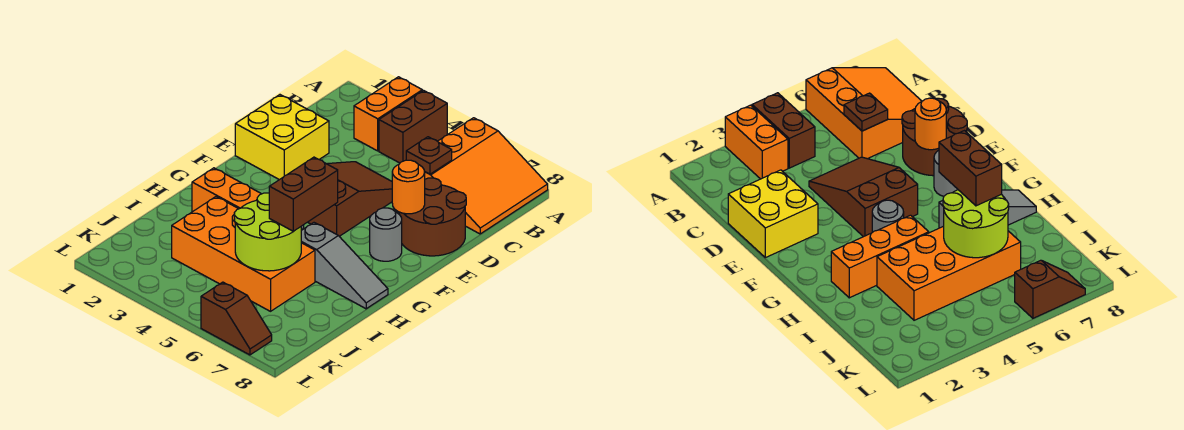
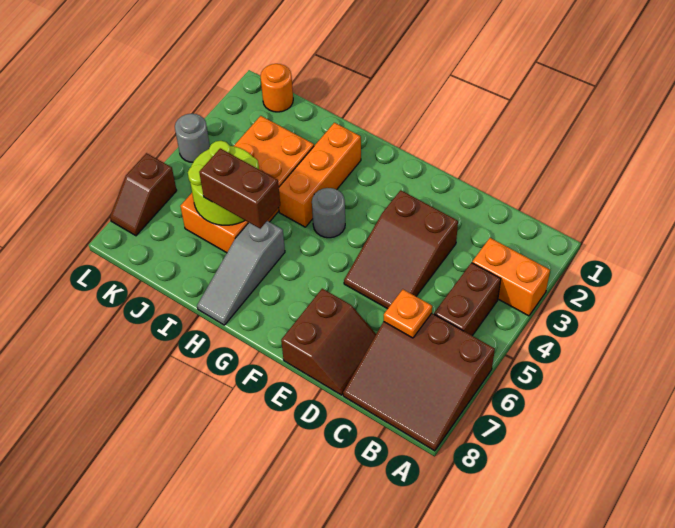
brown 1x2 brick [379,91,447,163] -> brown 1x2 brick turned to [434,263,501,336]
orange 3x3 slope [424,118,548,234] -> brown 3x3 slope [343,313,495,451]
brown 1x1 plate [406,137,452,174] -> orange 1x1 plate [384,289,432,338]
yellow 2x2 brick [235,95,329,180] -> none
brown 2x3 slope [308,162,392,236] -> brown 2x3 slope turned to [344,190,458,309]
brown 2x2 round brick [399,178,466,256] -> brown 2x2 slope [281,289,376,395]
orange 1x1 round brick [392,160,425,214] -> orange 1x1 round brick moved to [260,64,293,112]
grey 1x1 round brick [370,208,402,261] -> grey 1x1 round brick moved to [175,114,210,162]

